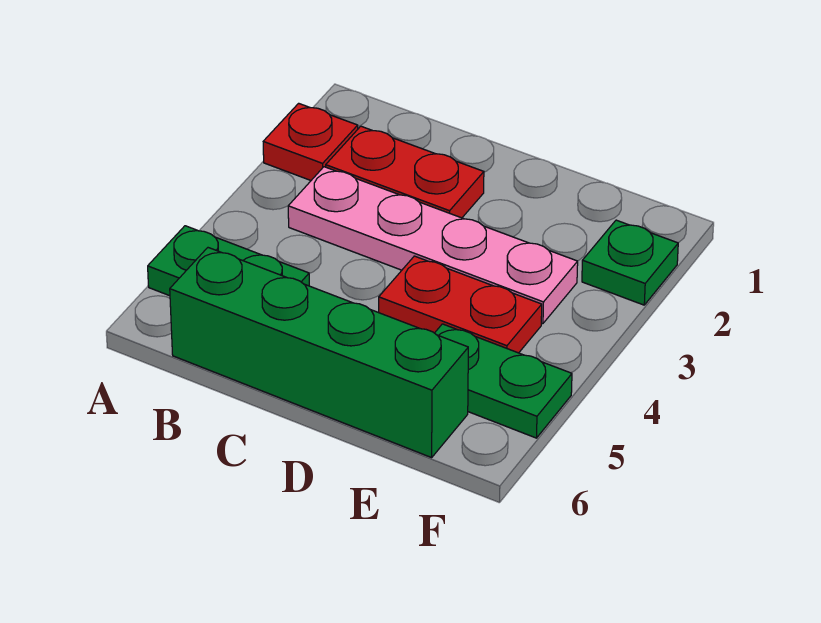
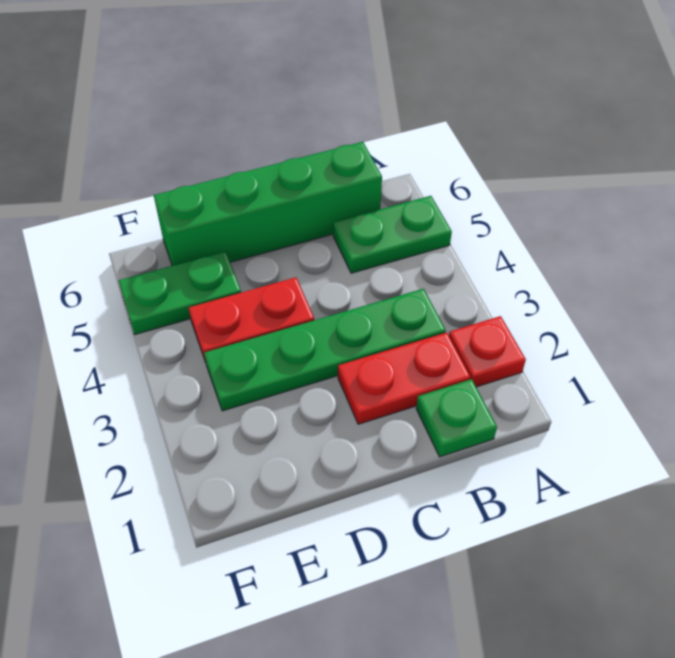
pink 1x4 plate [288,167,578,324] -> green 1x4 plate [204,289,446,411]
green 1x1 plate [582,220,678,305] -> green 1x1 plate moved to [416,379,497,457]

